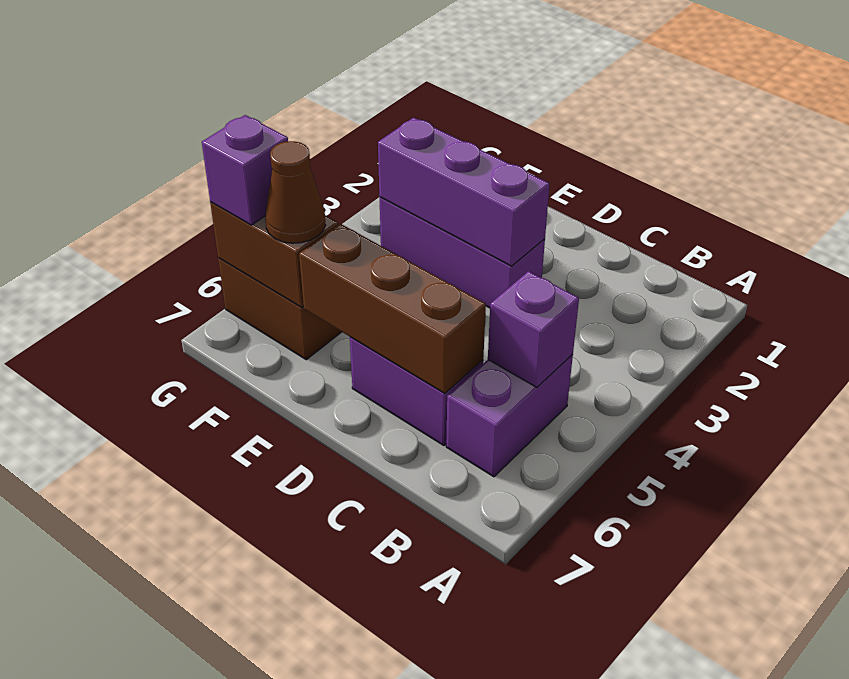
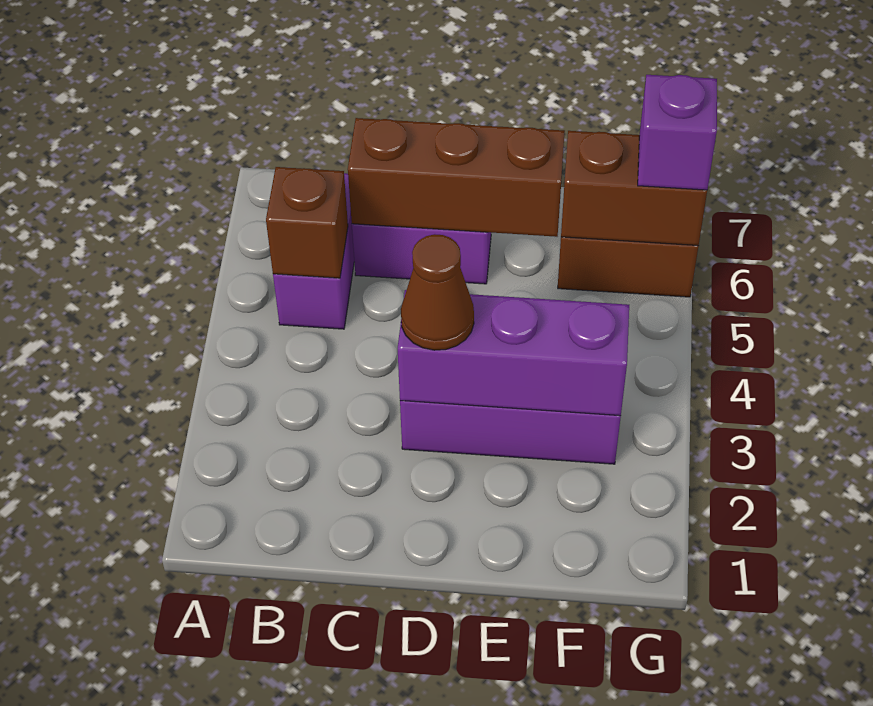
purple 1x1 brick [488,271,579,387] -> brown 1x1 brick [266,167,348,278]
brown 1x1 cone [265,141,325,243] -> brown 1x1 cone moved to [401,234,474,350]

